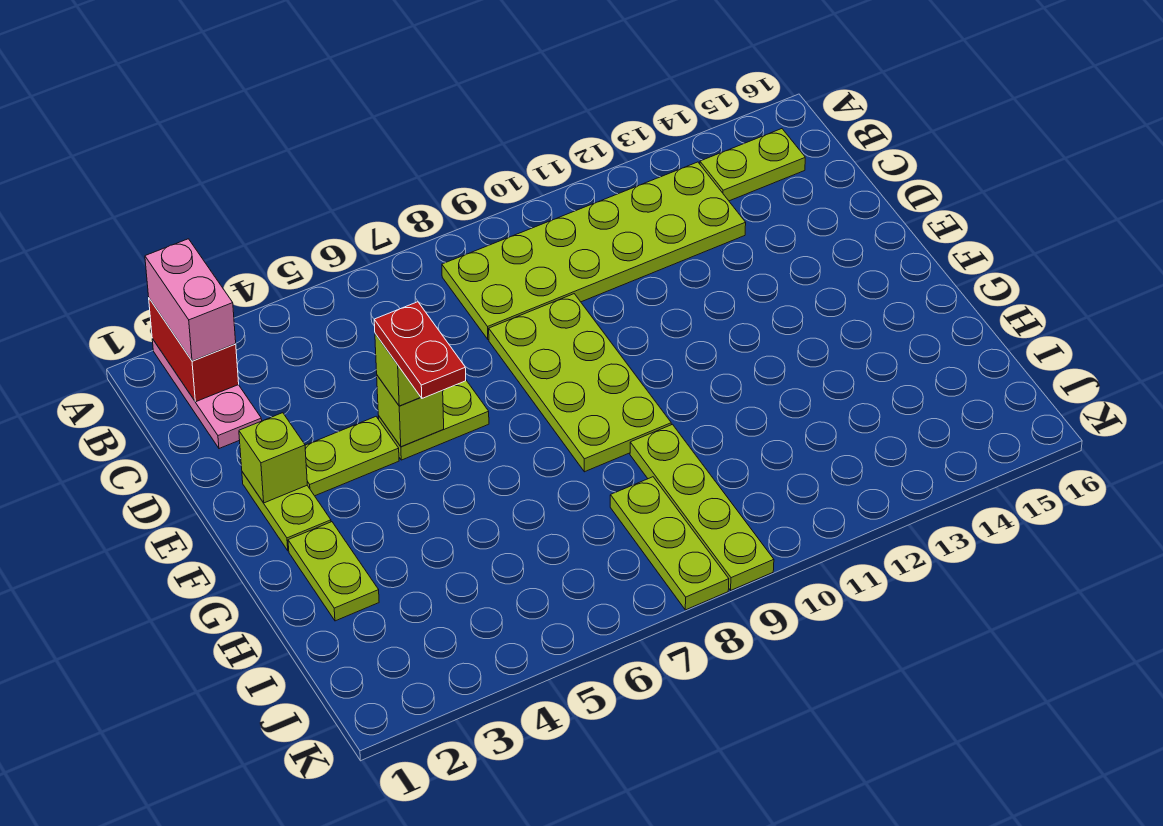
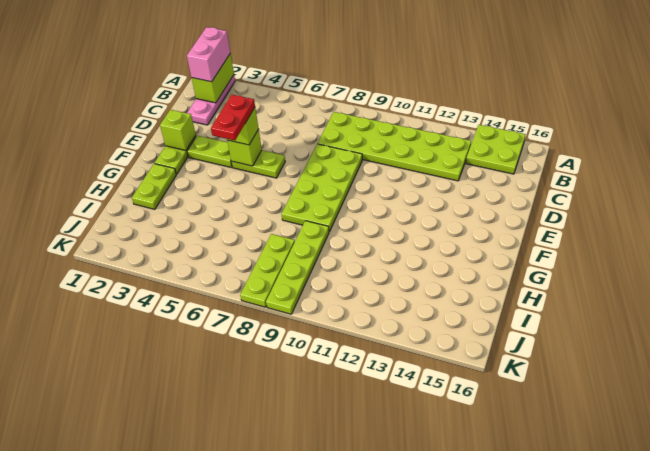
red 1x2 brick [149,298,239,402] -> lime 1x2 brick [192,53,234,103]
lime 1x2 plate [700,129,805,201] -> lime 2x2 plate [466,125,526,174]

